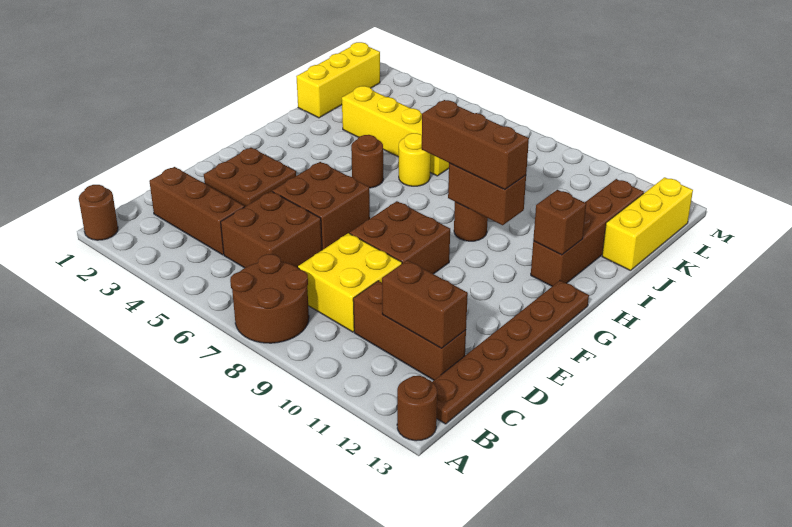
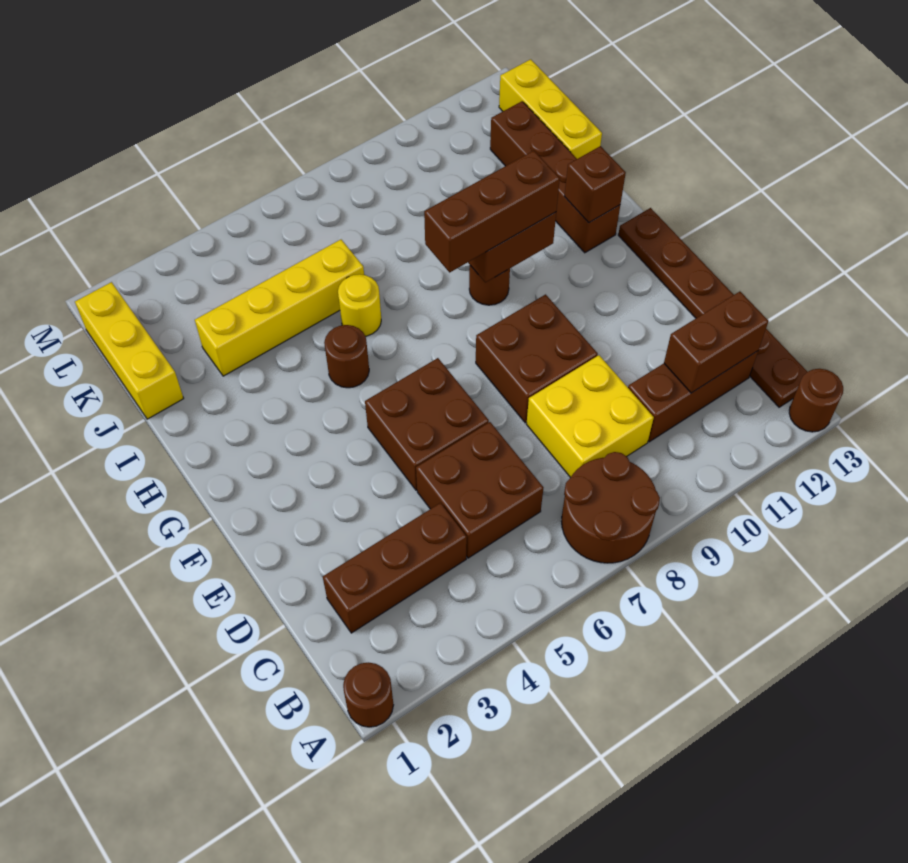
brown 2x2 plate [204,148,296,207] -> none

